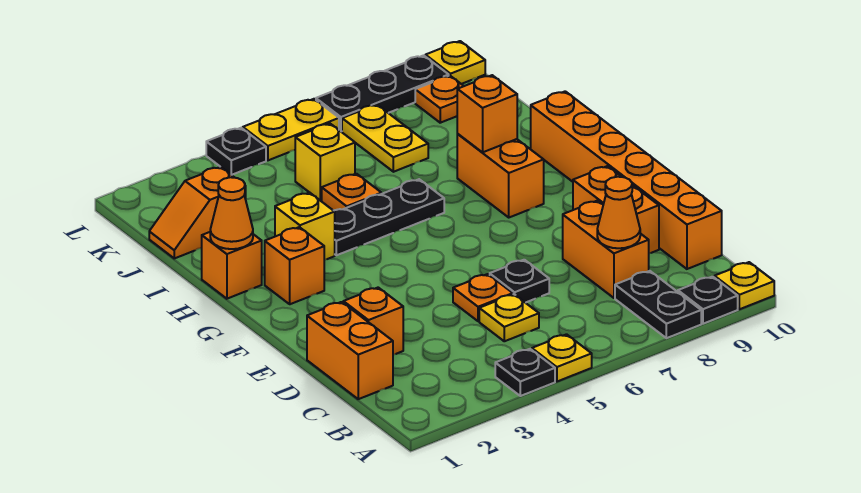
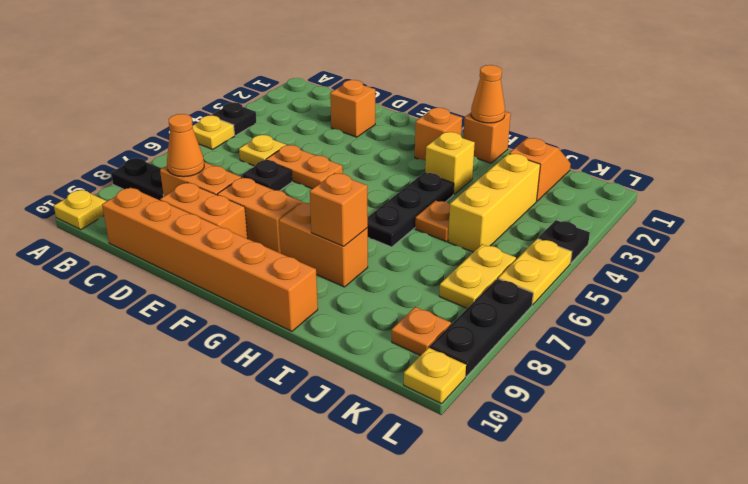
black 1x1 plate [678,277,738,324] -> none
orange 1x2 brick [307,302,393,399] -> orange 1x2 brick moved to [217,177,302,253]
orange 1x1 plate [453,274,513,321] -> orange 1x2 plate [266,145,343,189]
yellow 1x1 brick [295,124,355,201] -> yellow 1x3 brick [448,154,540,252]
yellow 1x2 plate [342,105,428,172] -> yellow 1x2 plate turned to [439,244,516,308]

